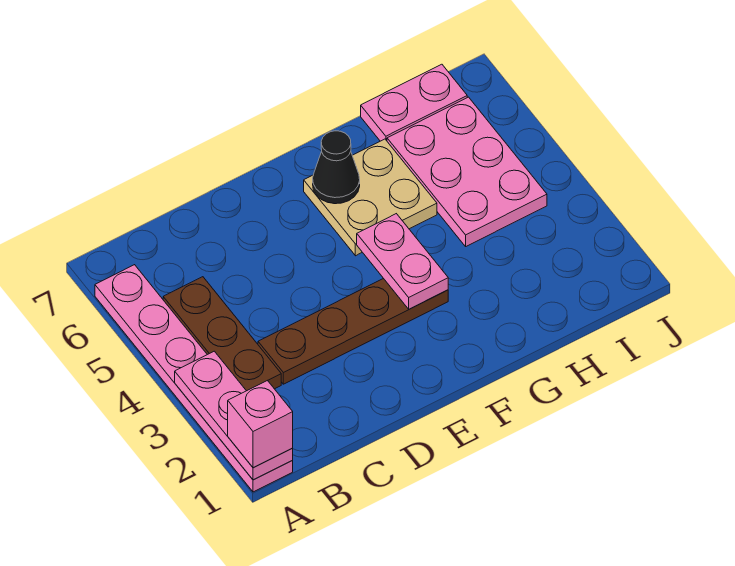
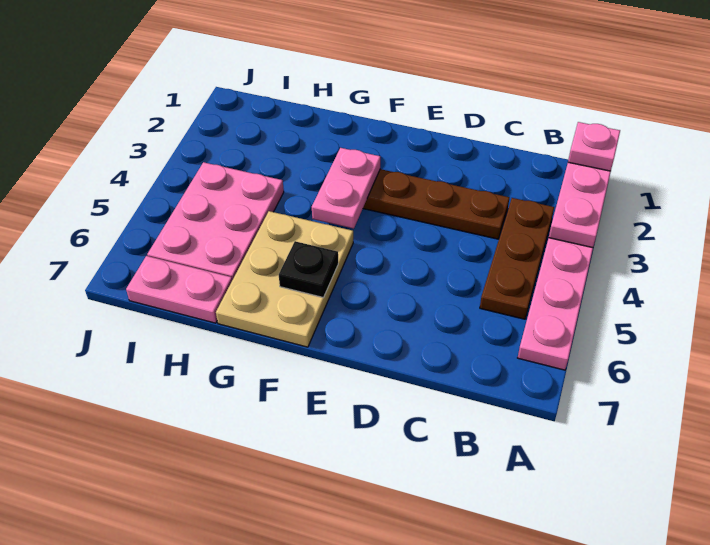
pink 1x1 brick [228,380,293,468] -> pink 1x1 plate [568,122,620,171]
tan 2x2 plate [304,139,437,256] -> tan 2x3 plate [216,211,353,347]
black 1x1 cone [313,131,360,204] -> black 1x1 plate [279,241,338,298]

